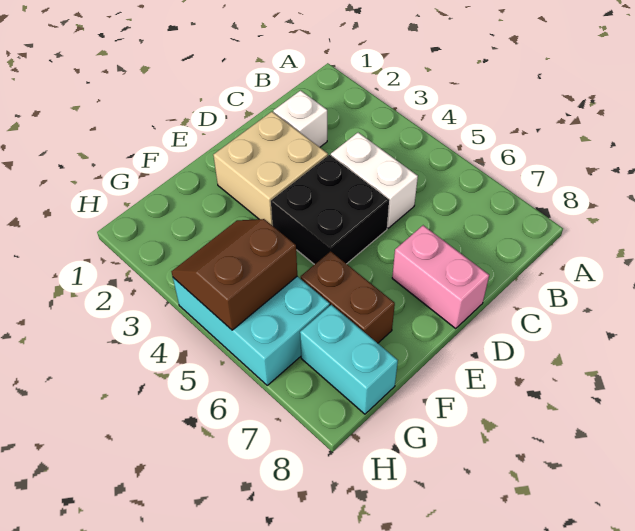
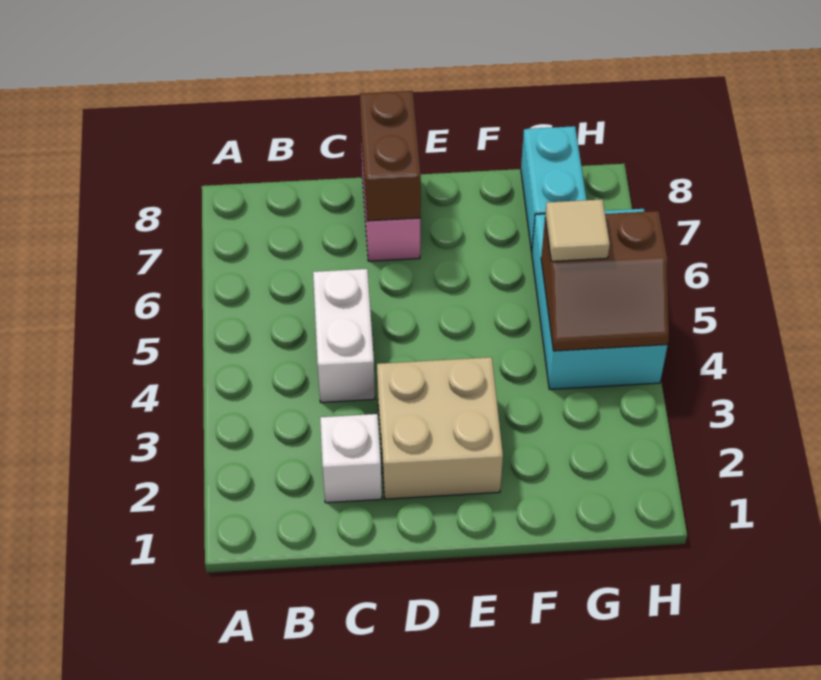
black 2x2 brick [271,155,389,265] -> none
brown 1x2 brick [301,251,395,343] -> brown 1x2 brick moved to [360,91,421,221]
none -> tan 1x1 tile [545,199,610,261]

